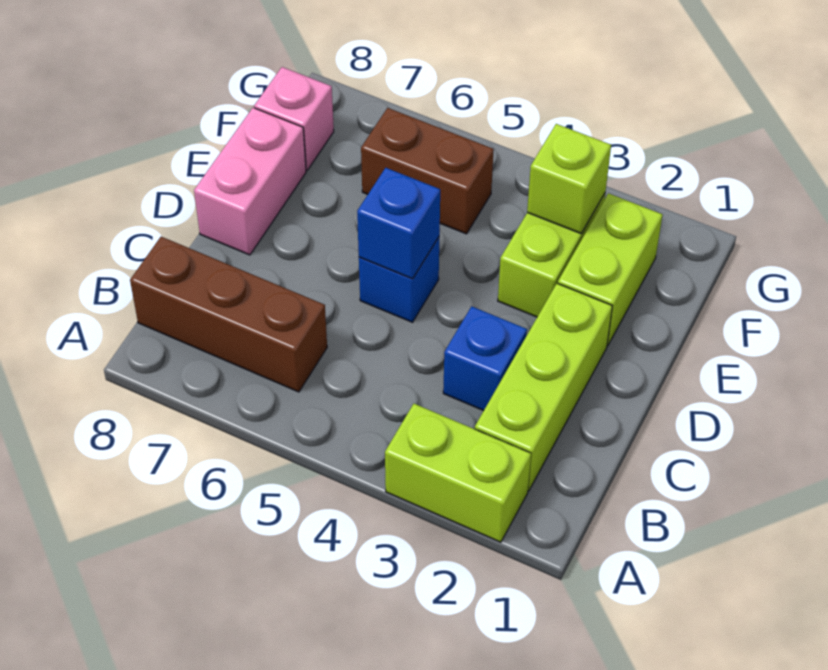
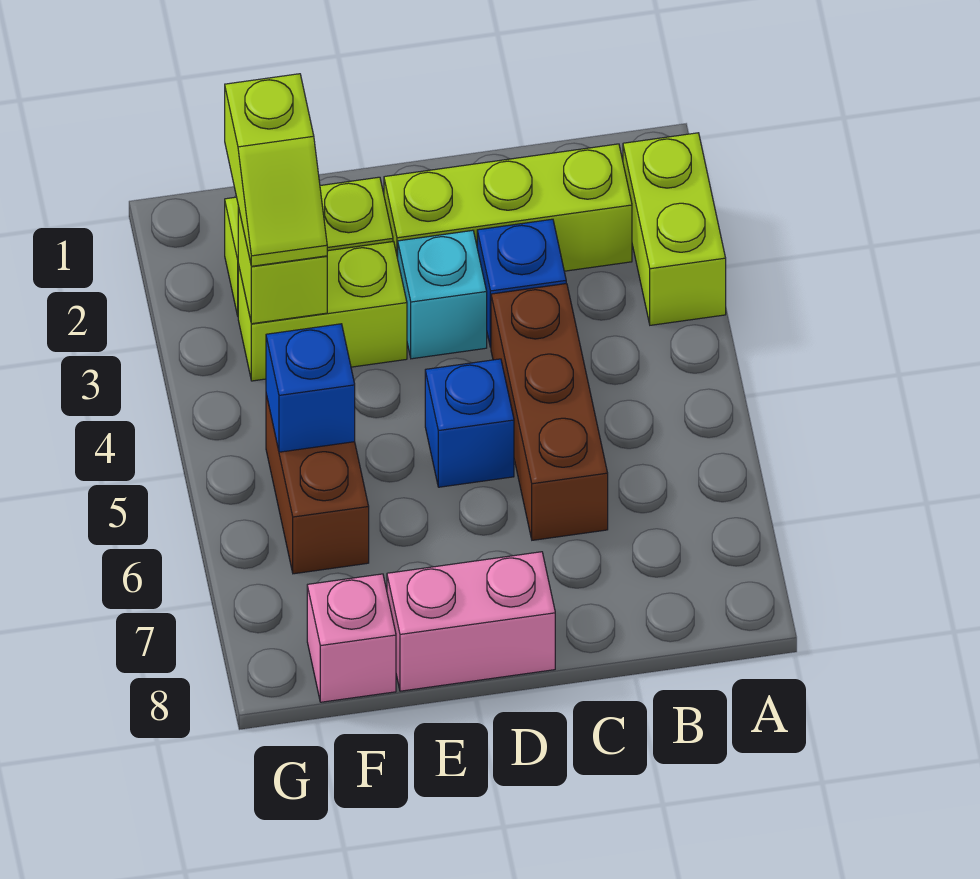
brown 1x3 brick [130,237,327,392] -> brown 1x3 brick moved to [491,284,608,540]
none -> cyan 1x1 brick [398,230,487,359]
blue 1x1 brick [357,168,440,279] -> blue 1x1 brick moved to [266,324,355,452]
none -> lime 1x2 slope [225,74,327,266]

